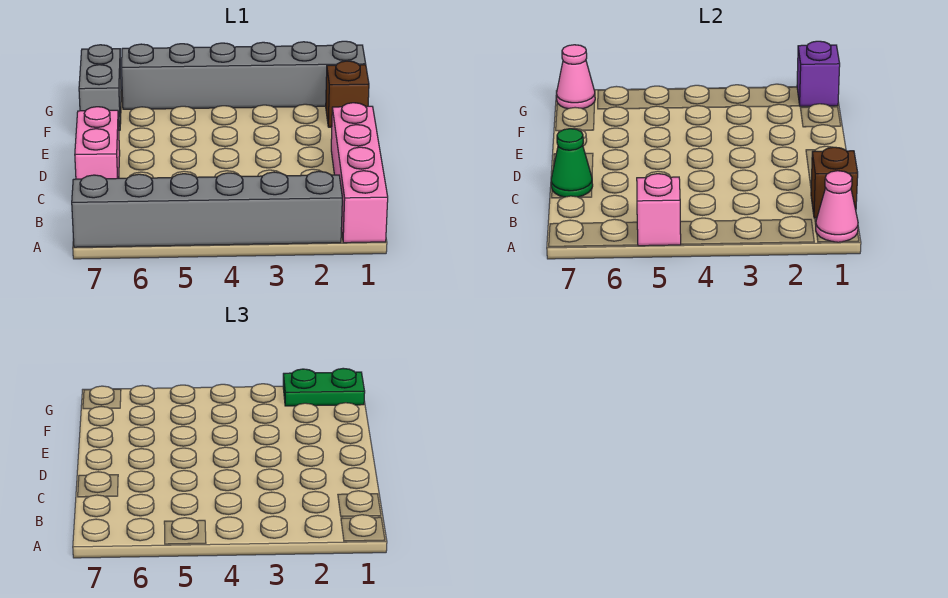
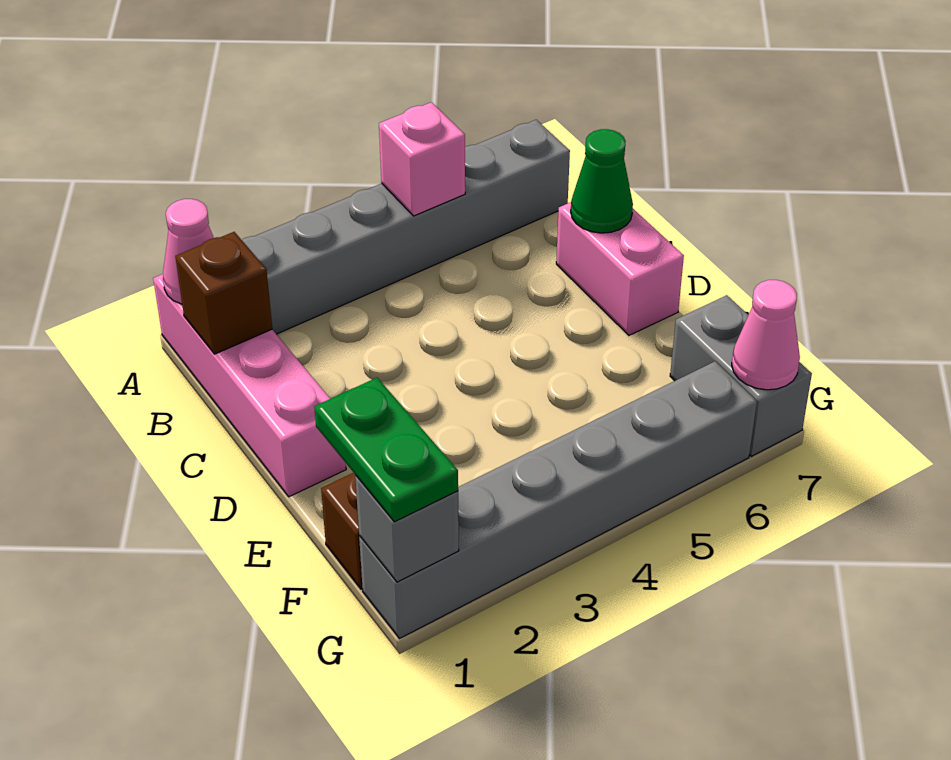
purple 1x1 brick [797,41,840,106] -> grey 1x1 brick [355,475,459,582]
green 1x2 plate [283,368,365,406] -> green 1x2 plate turned to [314,378,458,522]

